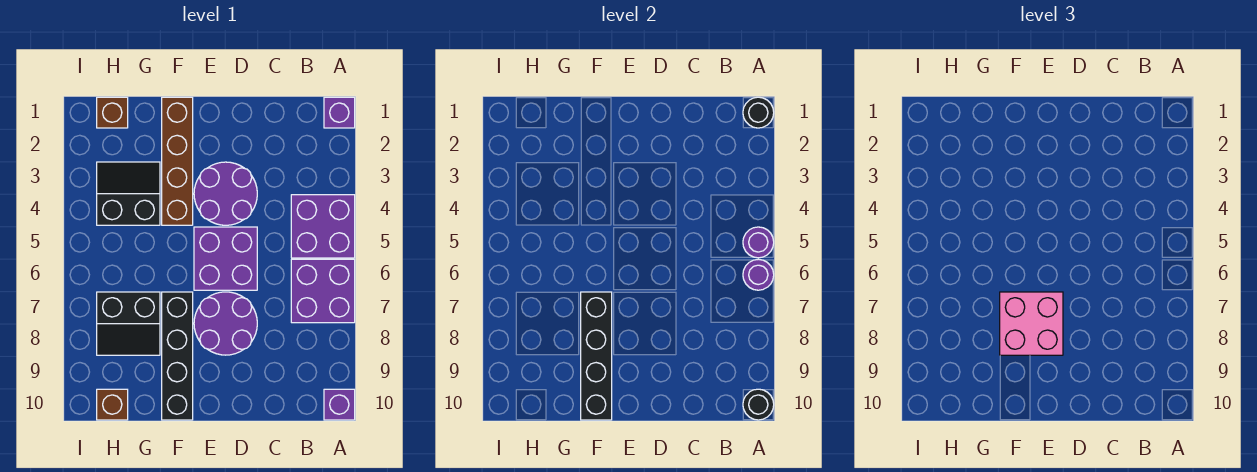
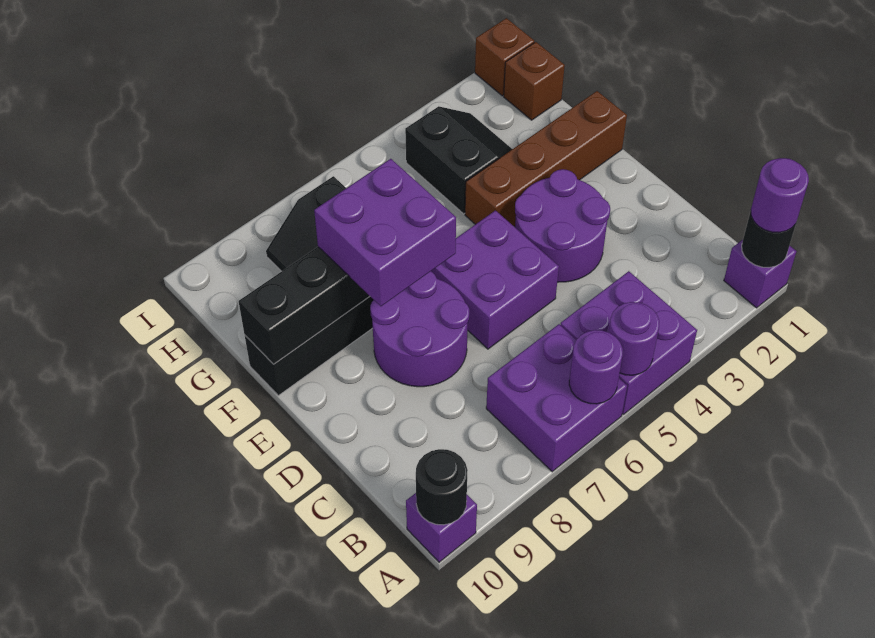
none -> purple 1x1 round brick [751,158,809,233]
pink 2x2 brick [1000,292,1063,355] -> purple 2x2 brick [314,159,456,306]
brown 1x1 brick [97,389,128,420] -> brown 1x1 brick moved to [475,18,534,96]

